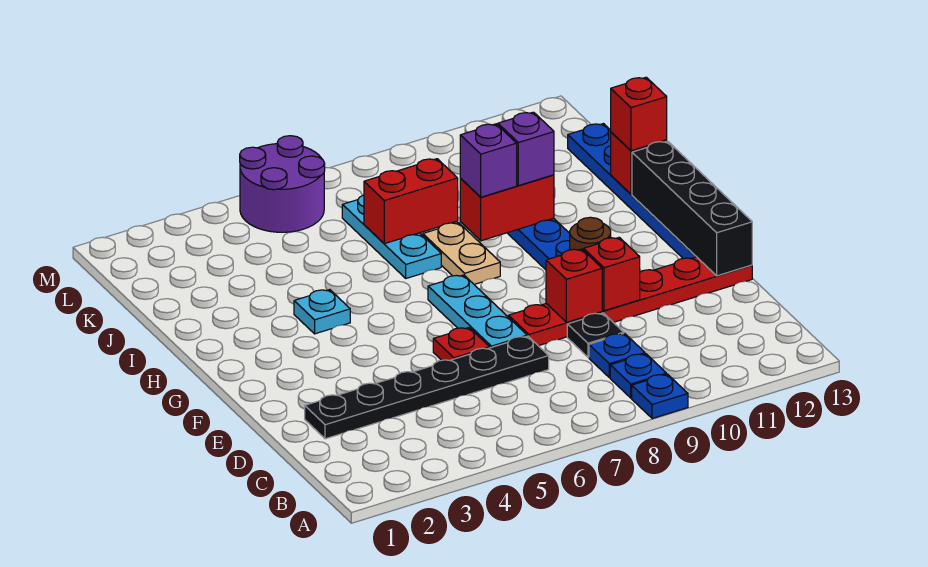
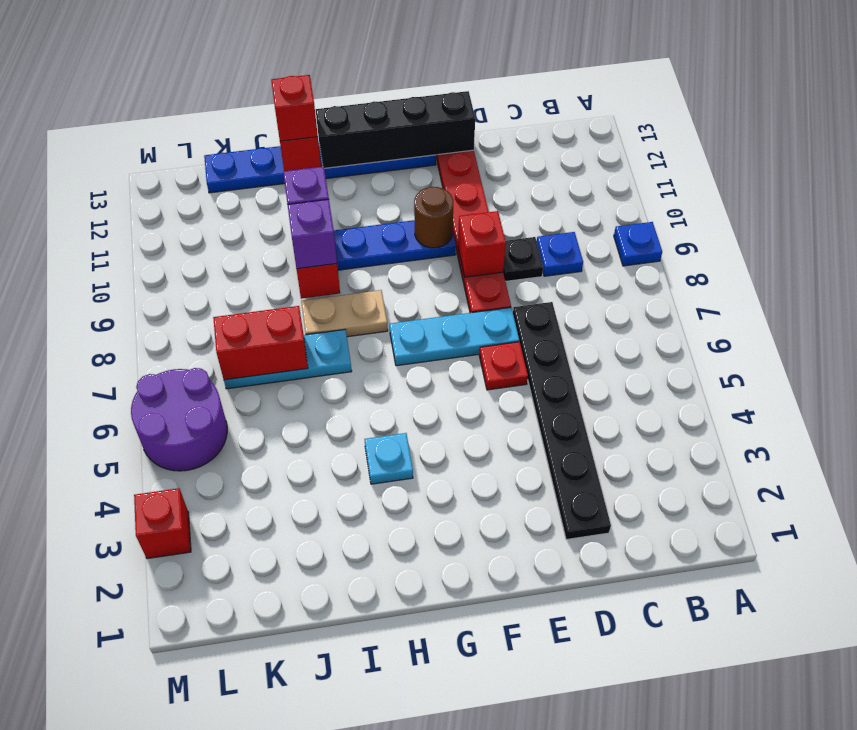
blue 1x1 plate [610,354,666,398] -> none
red 1x1 brick [584,237,640,311] -> red 1x1 brick moved to [134,488,191,559]
red 1x2 brick [364,159,458,244] -> red 1x2 brick turned to [213,306,308,380]

